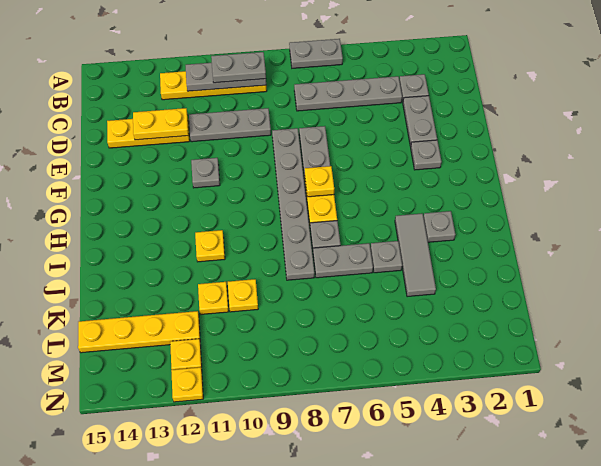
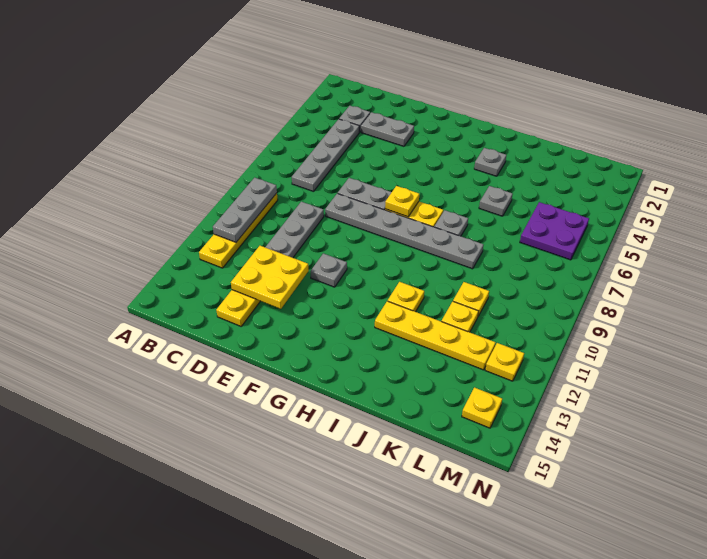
grey 1x2 plate [289,39,343,68] -> none
grey 1x2 plate [211,52,266,83] -> none
yellow 1x2 plate [133,108,189,140] -> yellow 2x2 plate [231,246,309,309]
grey 1x1 plate [411,140,442,170] -> none
grey 1x3 tile [395,214,436,297] -> none
grey 1x2 plate [313,243,373,278] -> none
none -> purple 2x2 plate [520,202,589,260]
yellow 1x4 plate [78,311,200,353] -> yellow 1x4 plate turned to [375,301,496,370]
yellow 1x1 plate [171,367,203,402] -> yellow 1x1 plate moved to [462,387,502,428]

